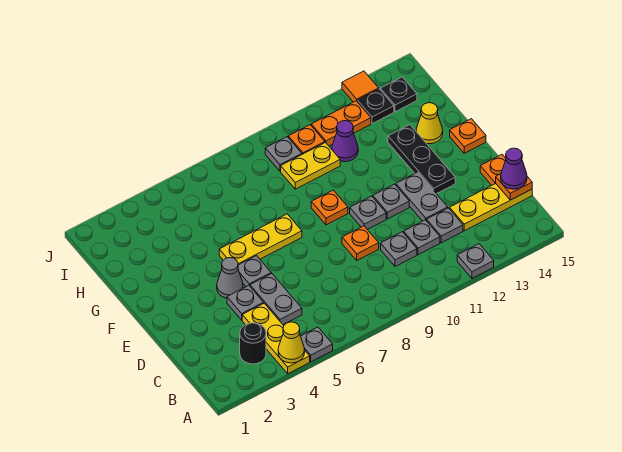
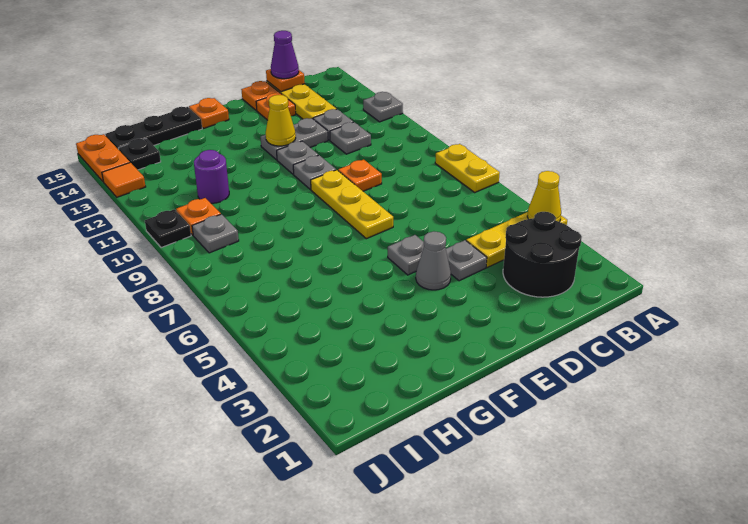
grey 1x1 plate [301,327,333,362] -> none
black 1x1 round brick [240,323,266,364] -> black 2x2 round brick [503,212,582,297]
grey 1x2 plate [250,273,302,325] -> none
grey 1x1 plate [381,232,417,267] -> none
black 1x3 plate [388,125,455,194] -> black 1x3 plate moved to [105,107,202,150]
yellow 1x3 plate [219,214,302,265] -> yellow 1x3 plate moved to [311,170,393,239]
orange 1x1 plate [311,190,348,225] -> orange 1x1 plate moved to [256,93,296,120]
yellow 1x1 cone [416,103,443,144] -> yellow 1x1 cone moved to [266,95,296,146]
yellow 1x2 plate [281,143,340,189] -> yellow 1x2 plate moved to [435,144,500,192]
purple 1x1 cone [332,121,358,162] -> purple 1x1 round brick [194,150,229,203]
orange 1x2 plate [311,101,371,146] -> orange 1x2 plate moved to [76,134,130,182]
black 1x1 plate [357,89,394,124] -> black 1x1 plate moved to [145,209,191,248]

